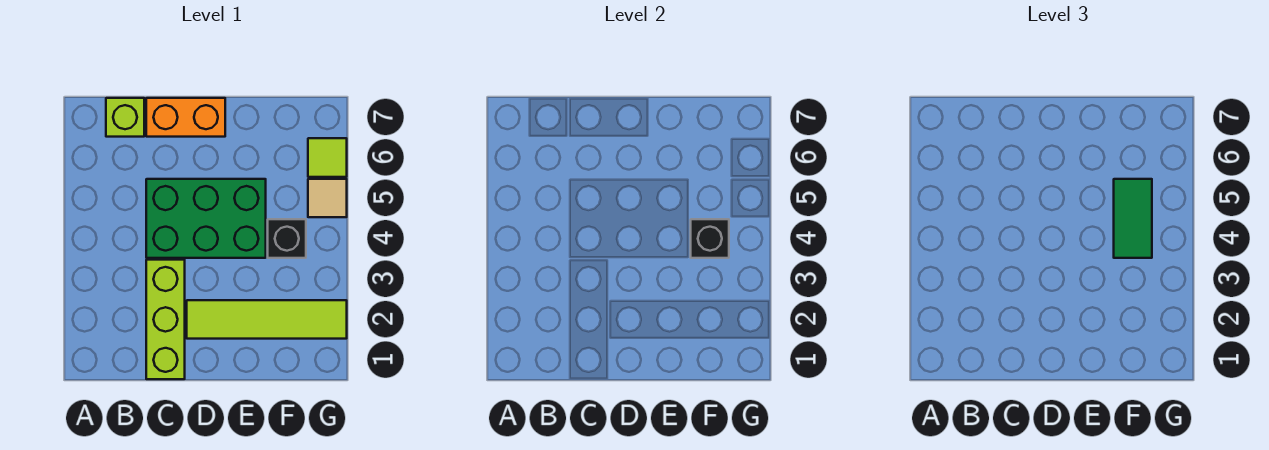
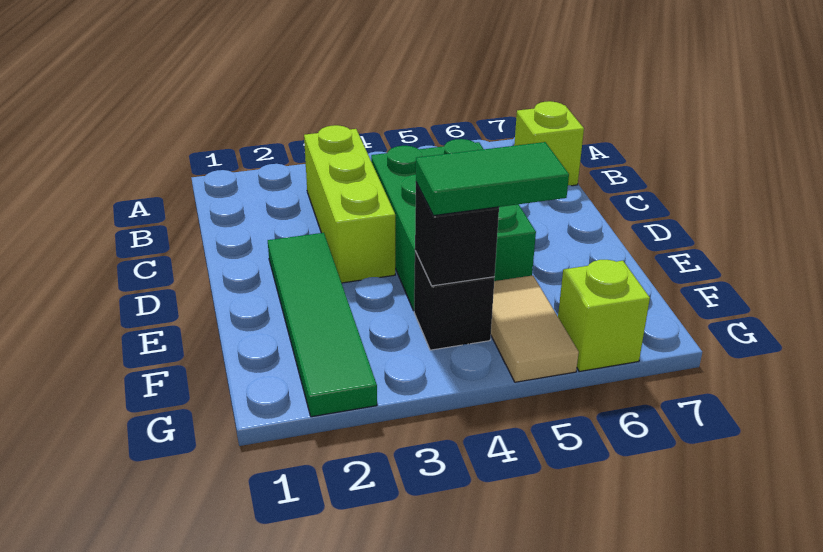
lime 1x3 brick [146,260,185,379] -> lime 1x3 brick turned to [304,125,395,283]
orange 1x2 brick [146,98,225,137] -> none
lime 1x4 tile [187,300,347,339] -> green 1x4 tile [268,233,377,417]
tan 1x1 tile [308,179,347,217] -> tan 1x2 tile [491,275,579,382]
lime 1x1 tile [308,138,347,177] -> lime 1x1 brick [558,260,650,371]

